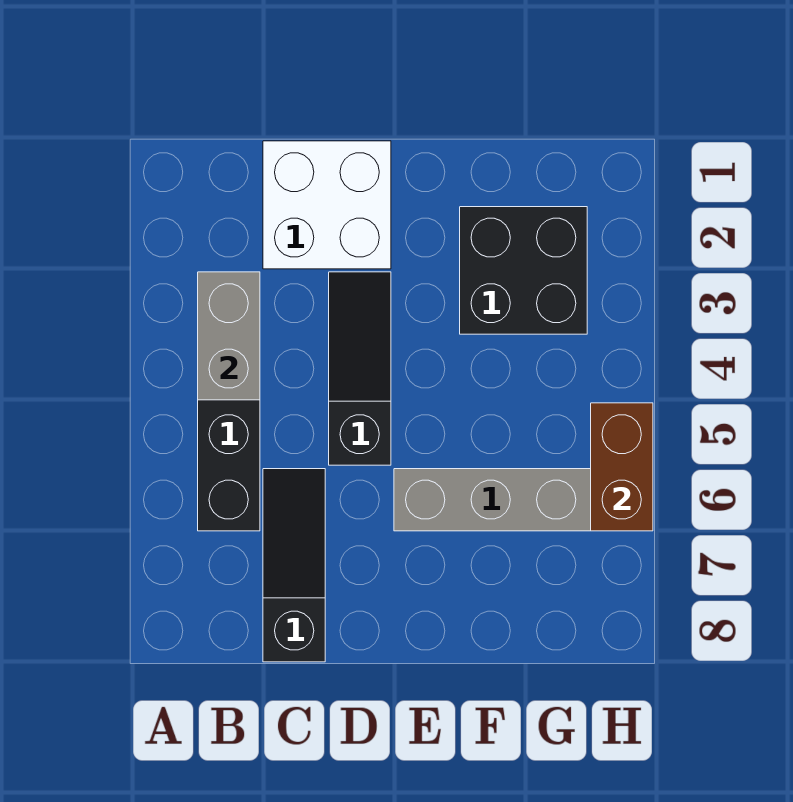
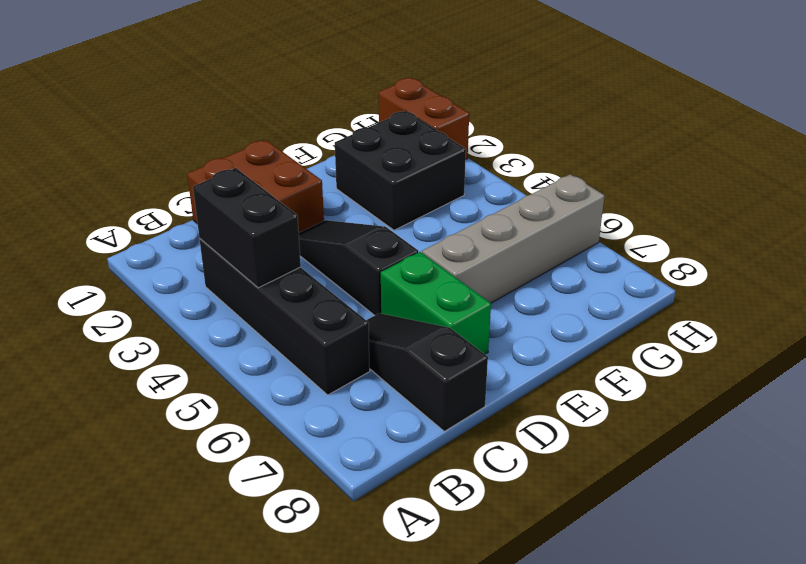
grey 1x2 brick [198,272,260,400] -> black 1x2 brick [193,168,301,288]
white 2x2 brick [263,141,391,269] -> brown 2x2 brick [187,140,324,232]
none -> green 1x2 brick [381,252,491,354]
brown 1x2 brick [591,403,653,531] -> brown 1x2 brick moved to [379,78,469,159]

